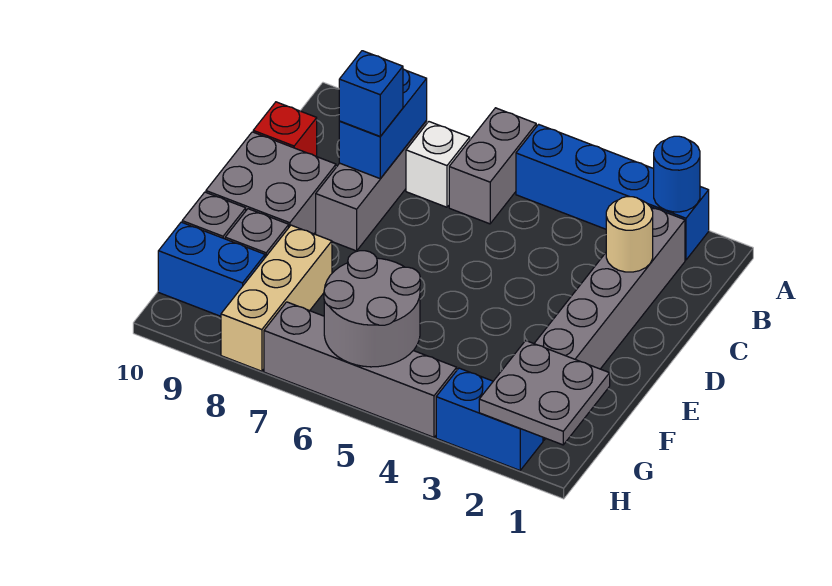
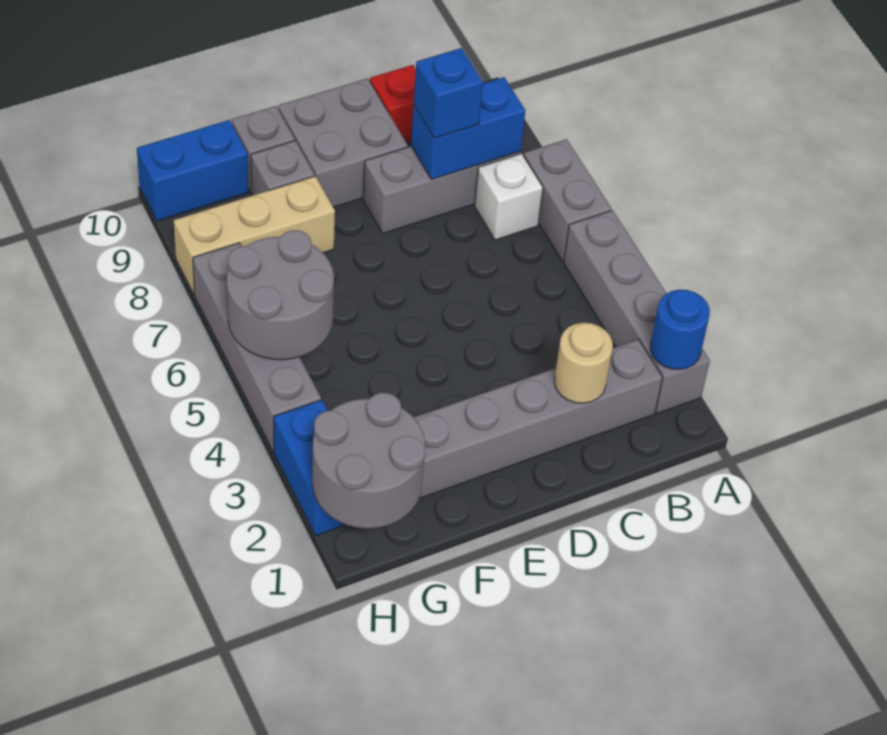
blue 1x4 brick [516,124,709,260] -> grey 1x4 brick [564,210,710,413]
grey 1x2 brick [449,108,536,224] -> grey 1x2 brick turned to [524,139,611,261]
grey 2x2 plate [479,341,610,445] -> grey 2x2 round brick [312,393,425,529]
blue 1x2 brick [158,222,265,316] -> blue 1x2 brick turned to [137,120,248,221]

